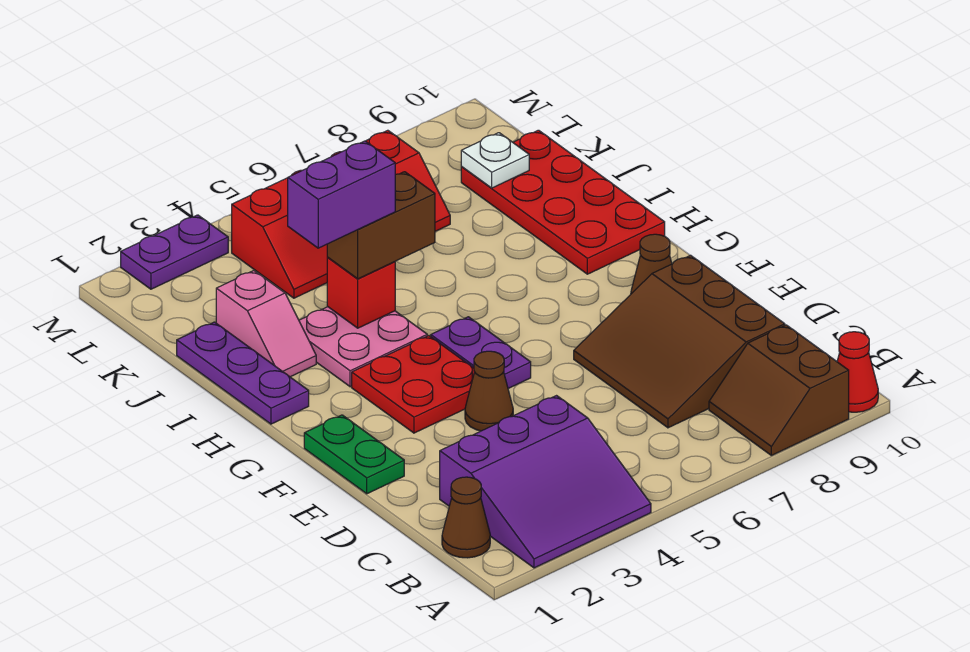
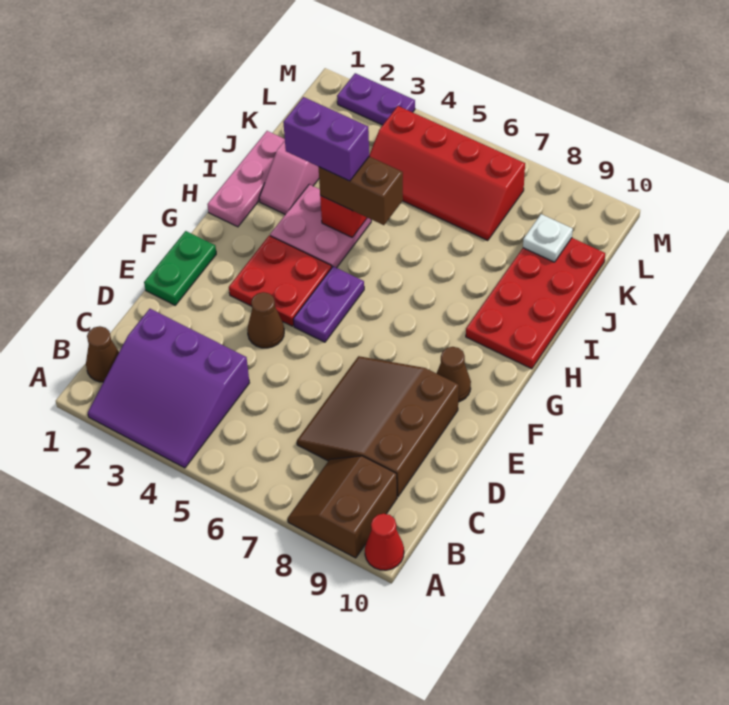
purple 1x3 plate [177,322,309,424] -> pink 1x3 plate [207,131,285,227]

